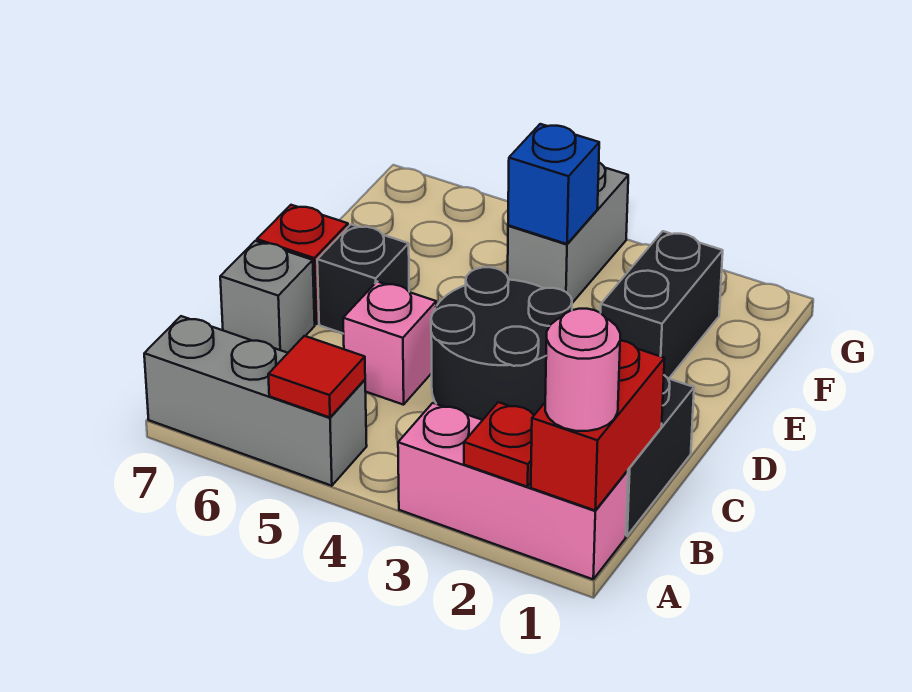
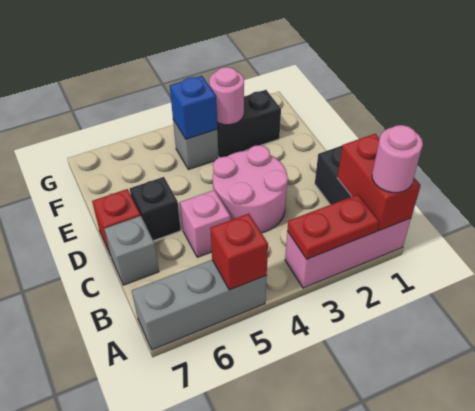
red 1x1 plate [464,402,534,487] -> red 1x2 plate [287,195,379,259]
red 1x1 tile [268,336,365,417] -> red 1x1 brick [210,214,268,290]
black 2x2 round brick [431,267,572,420] -> pink 2x2 round brick [213,145,288,233]
black 1x2 brick [601,231,723,379] -> black 1x2 brick turned to [217,90,281,158]
none -> pink 1x1 round brick [209,67,244,125]
grey 1x2 brick [508,163,628,303] -> grey 1x1 brick [173,119,218,170]

